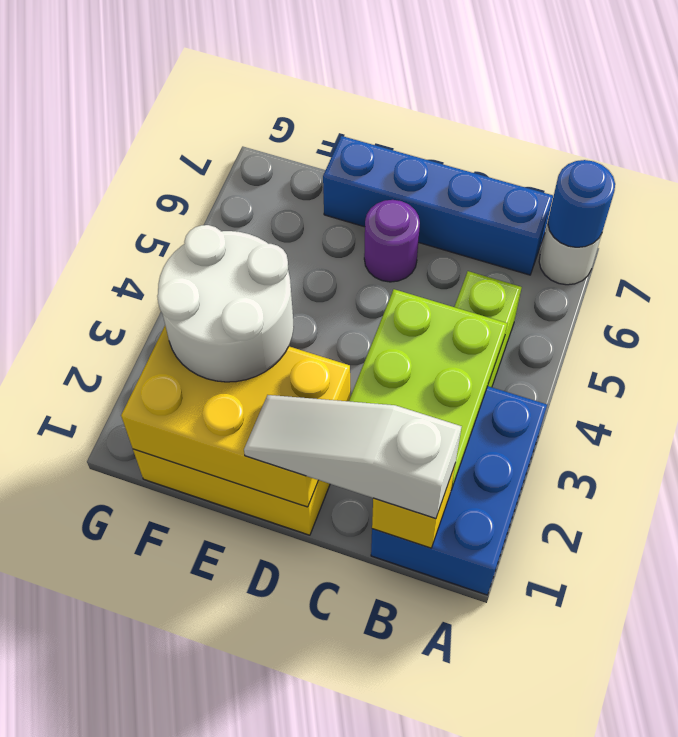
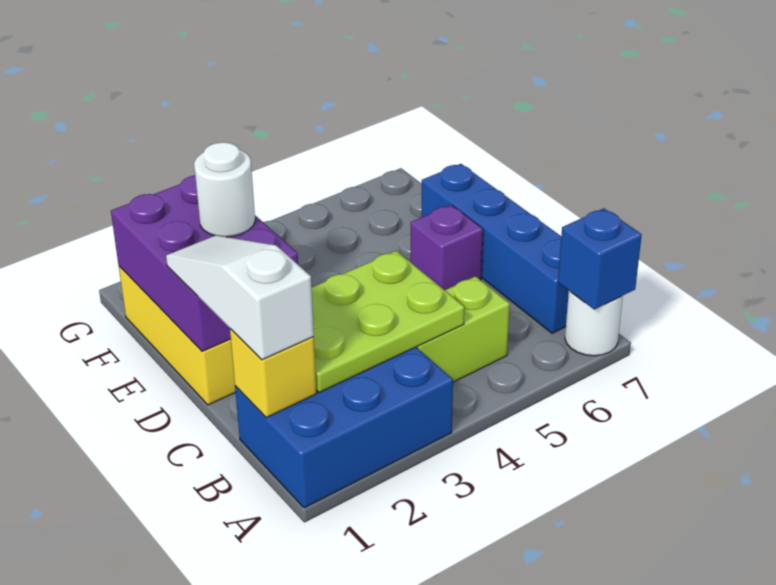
blue 1x1 round brick [548,160,615,247] -> blue 1x1 brick [558,208,642,309]
yellow 2x3 brick [121,326,350,507] -> purple 2x3 brick [111,175,298,351]
purple 1x1 round brick [364,200,420,282] -> purple 1x1 brick [411,205,483,290]
white 2x2 round brick [157,225,294,382] -> white 1x1 round brick [194,142,255,237]

